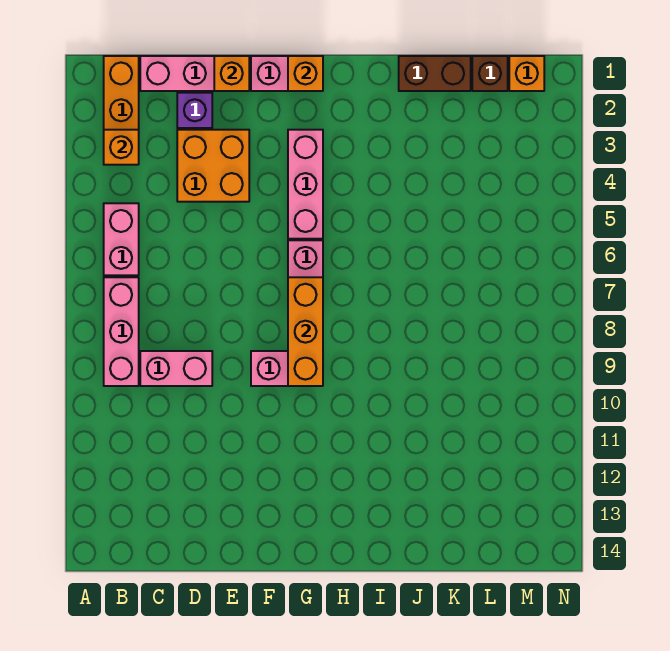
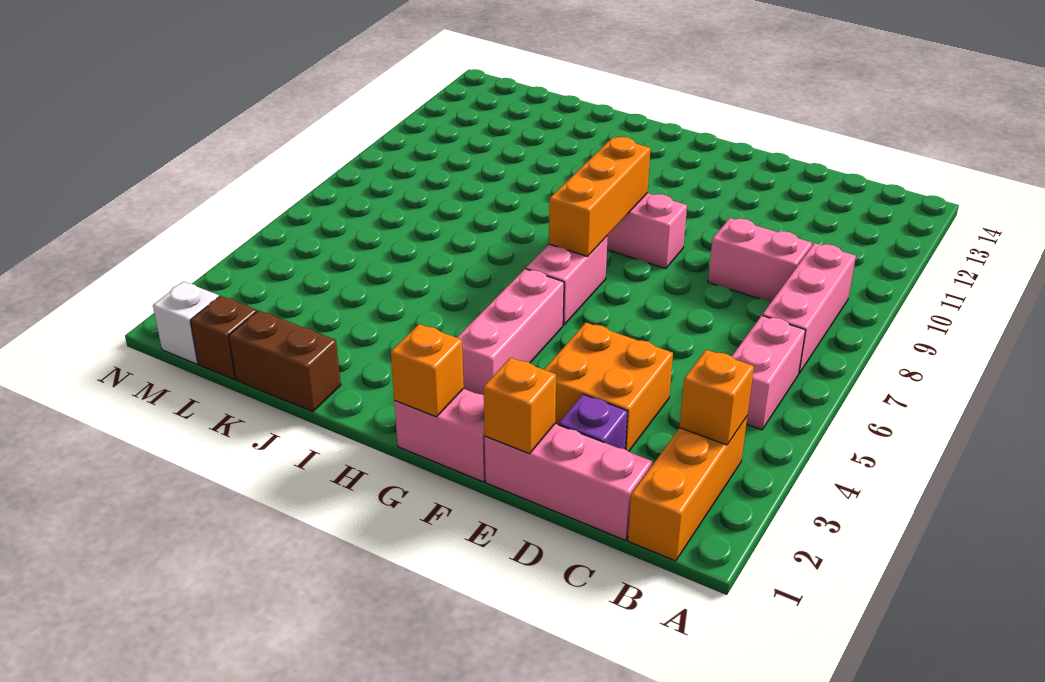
orange 1x1 brick [509,56,544,91] -> white 1x1 brick [153,282,219,364]

